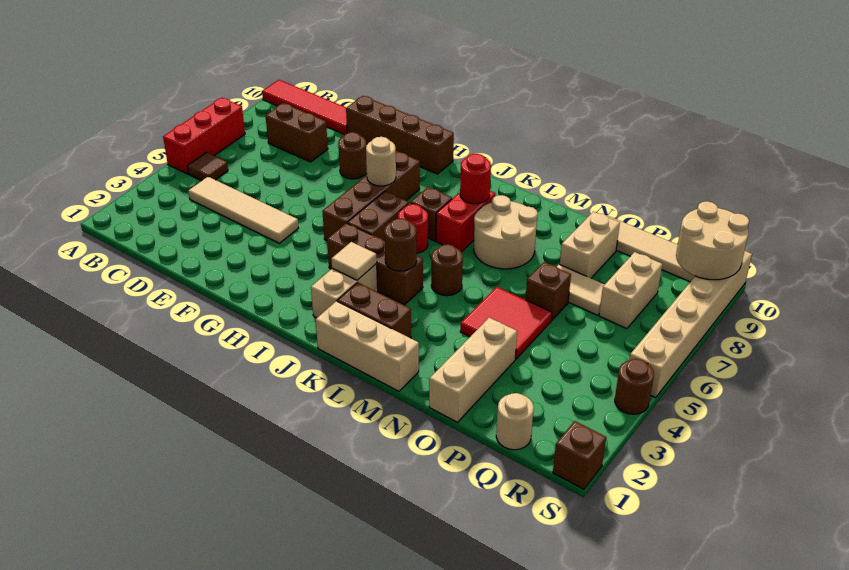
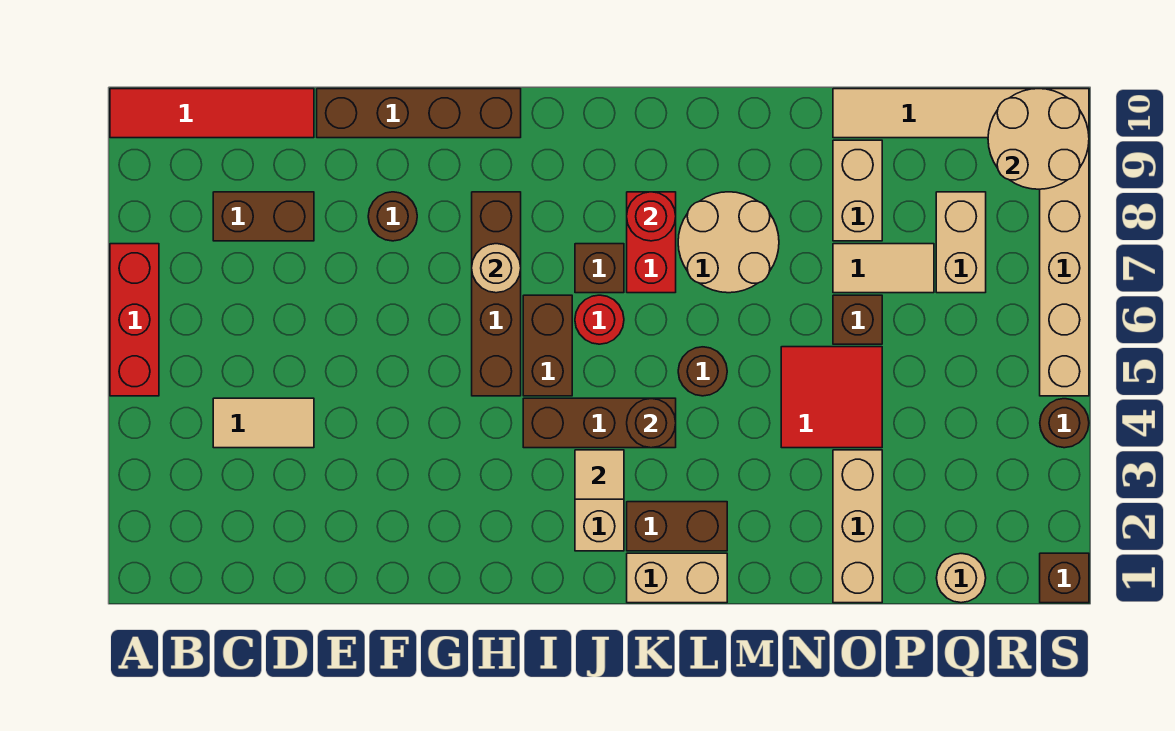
brown 1x1 tile [188,152,228,181] -> none
tan 1x4 tile [188,177,298,243] -> tan 1x2 tile [213,398,314,448]
tan 1x3 brick [316,301,419,391] -> tan 1x2 brick [627,553,727,603]

